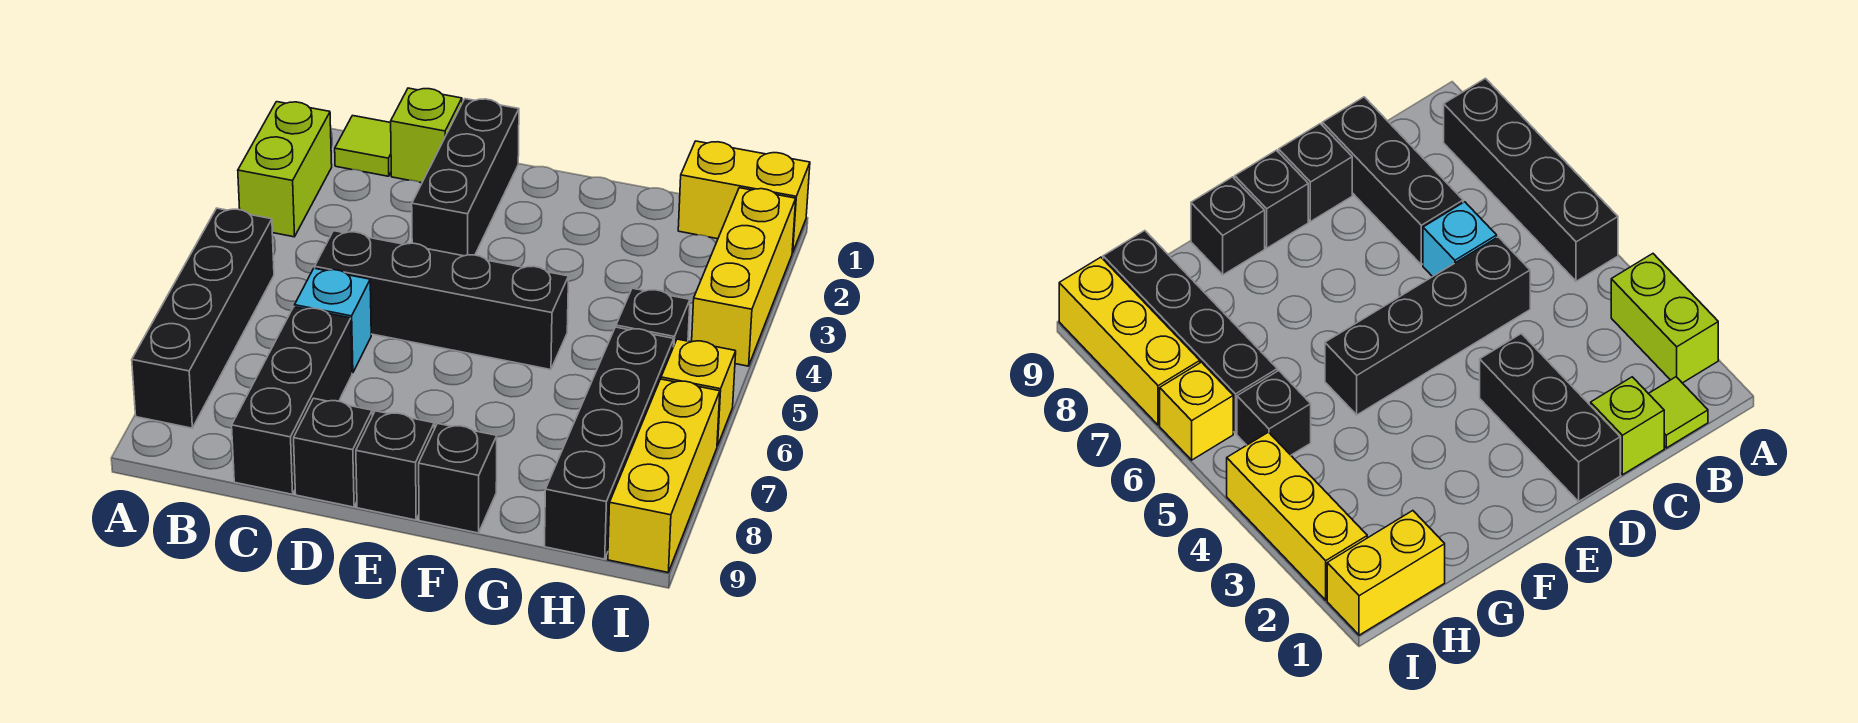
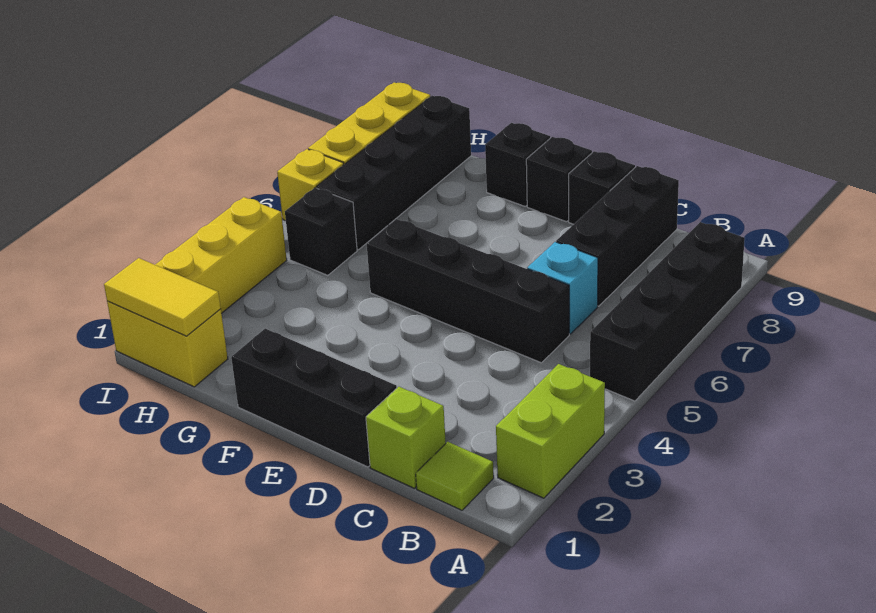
black 1x3 brick [412,99,519,256] -> black 1x3 brick turned to [231,329,397,467]
none -> yellow 1x2 tile [104,258,221,336]

